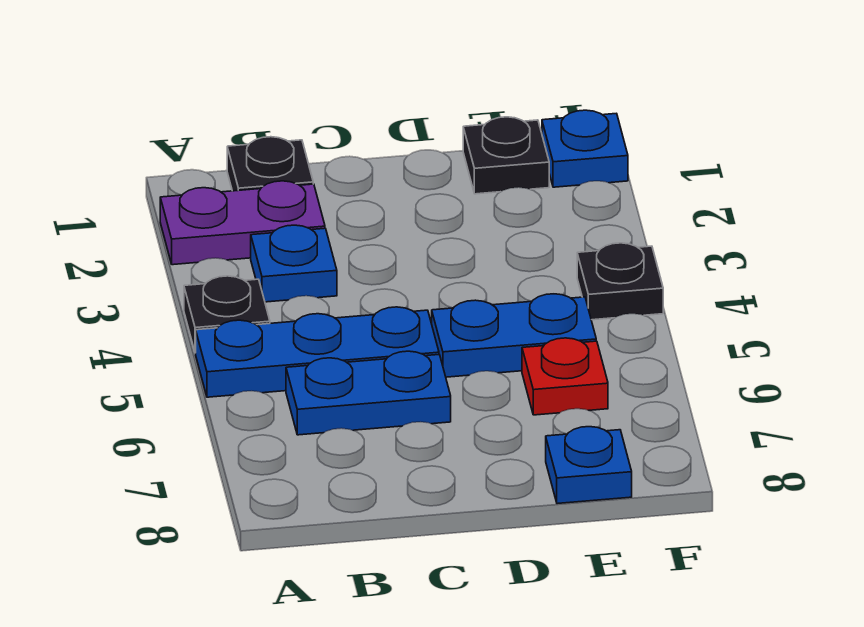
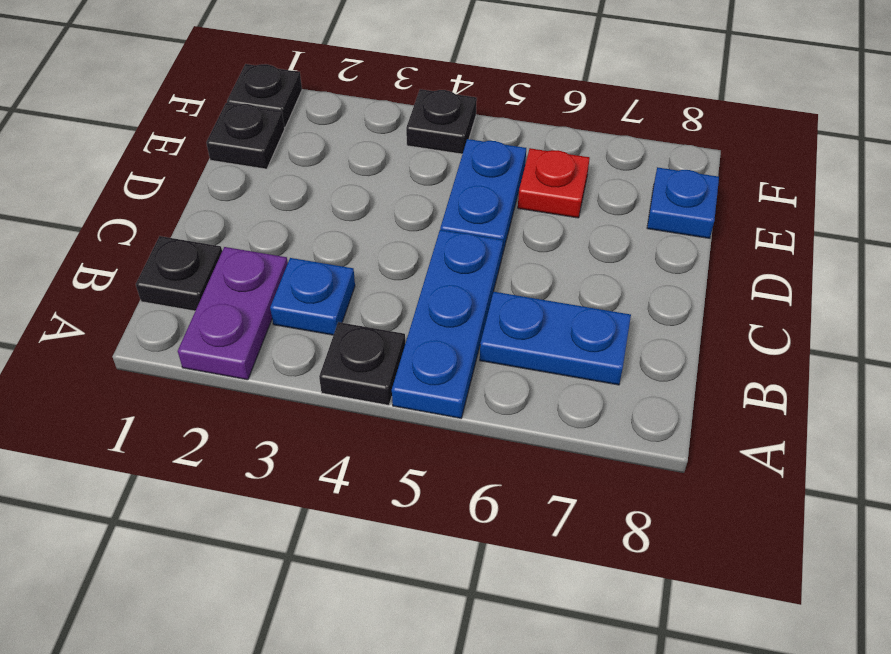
blue 1x2 plate [286,351,451,435] -> blue 1x2 plate turned to [480,292,631,385]
blue 1x1 plate [542,110,628,187] -> black 1x1 plate [227,64,302,127]

